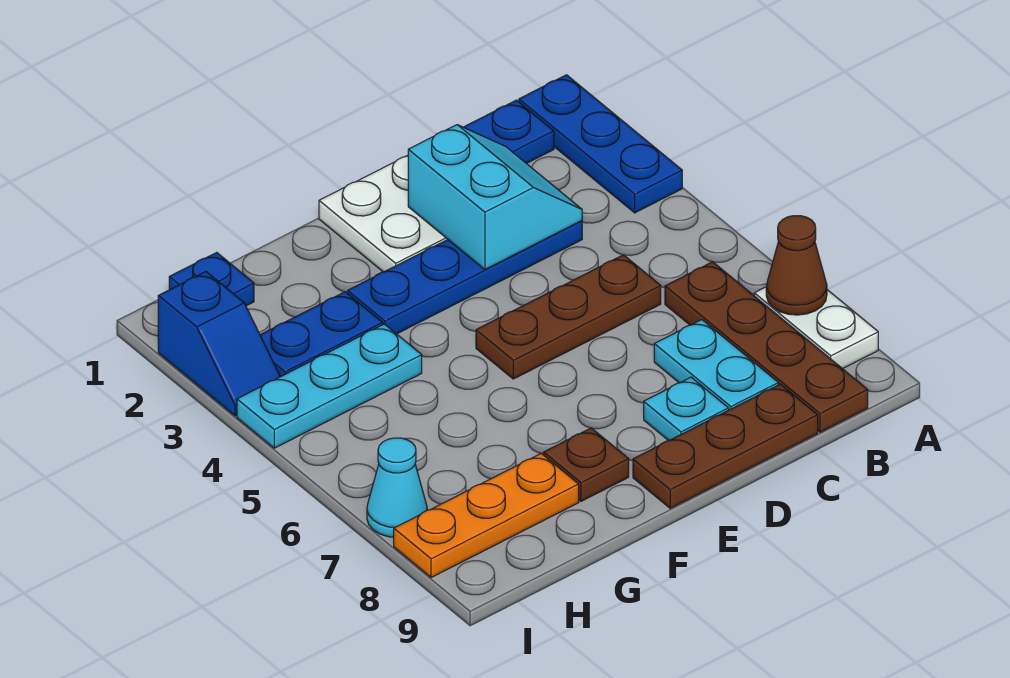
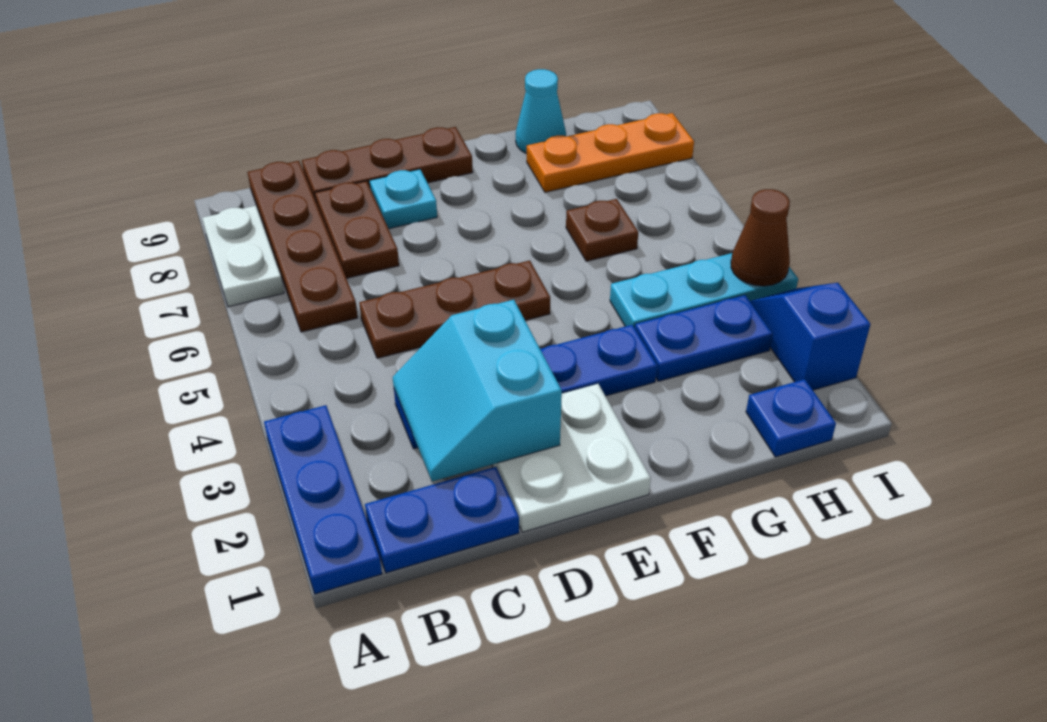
brown 1x1 cone [766,216,827,315] -> brown 1x1 cone moved to [731,189,790,286]
cyan 1x2 plate [654,320,778,410] -> brown 1x2 plate [315,181,399,278]
brown 1x1 plate [544,428,629,501] -> brown 1x1 plate moved to [566,199,638,261]
cyan 1x1 cone [367,438,427,537] -> cyan 1x1 cone moved to [516,69,566,154]

